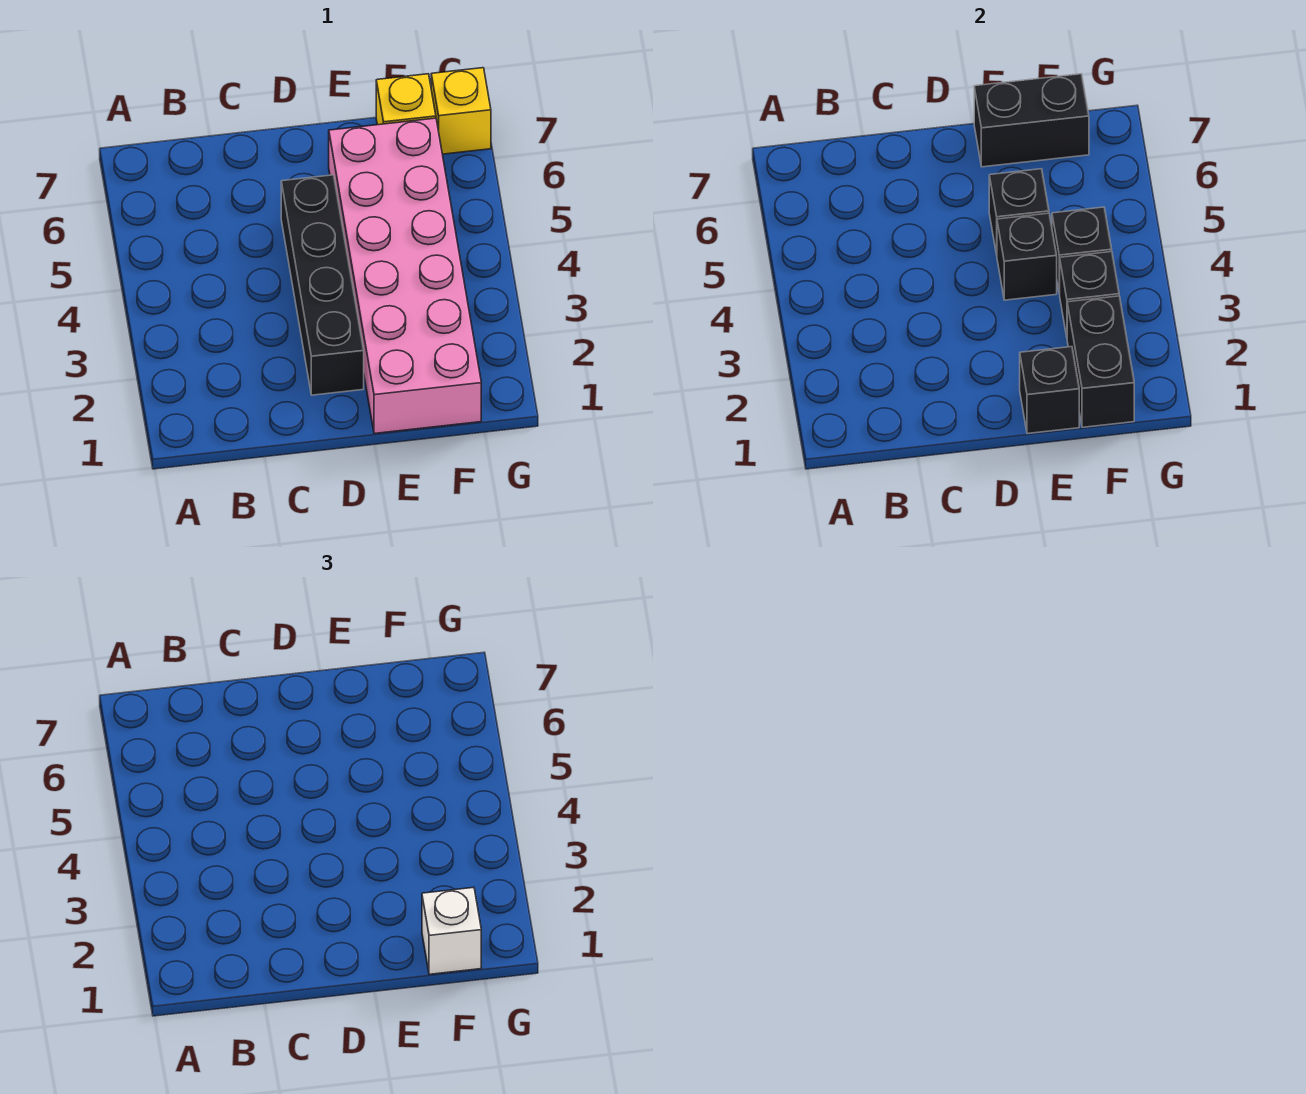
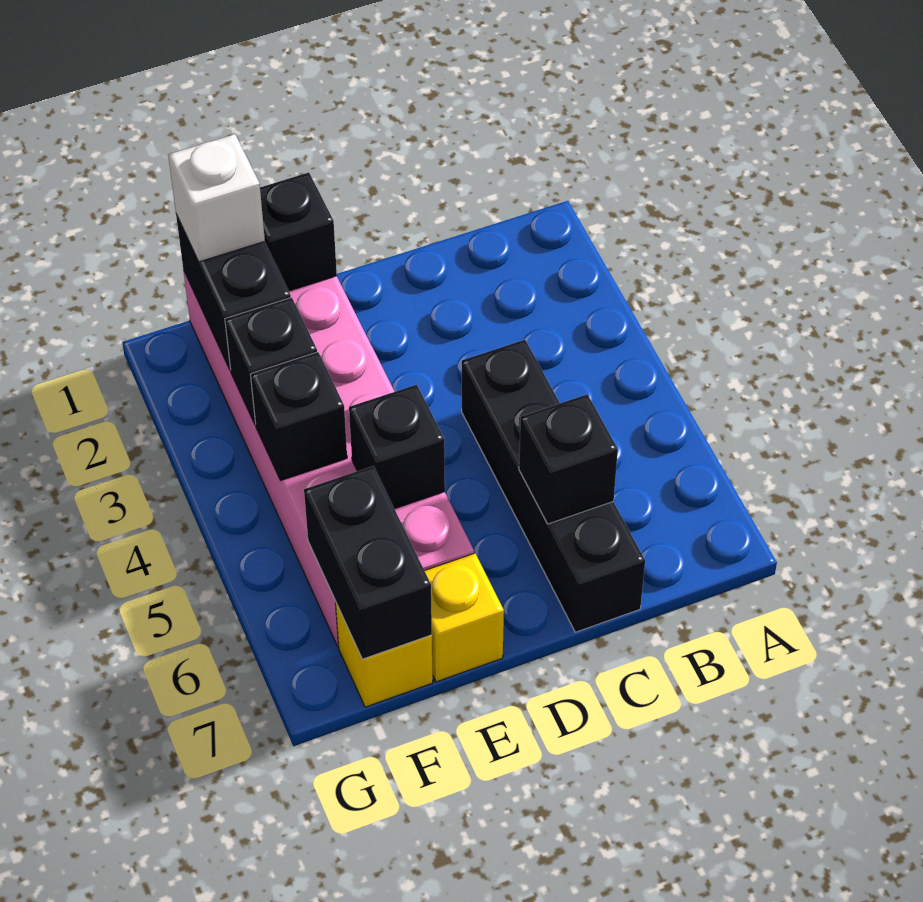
black 1x4 brick [281,175,364,395] -> black 1x4 brick moved to [462,340,645,632]
black 1x1 brick [997,213,1057,300] -> black 1x1 brick moved to [519,394,618,524]
black 1x2 brick [974,74,1089,167] -> black 1x2 brick turned to [304,466,432,659]
yellow 1x1 brick [431,68,491,154] -> yellow 1x1 brick moved to [425,553,504,682]

